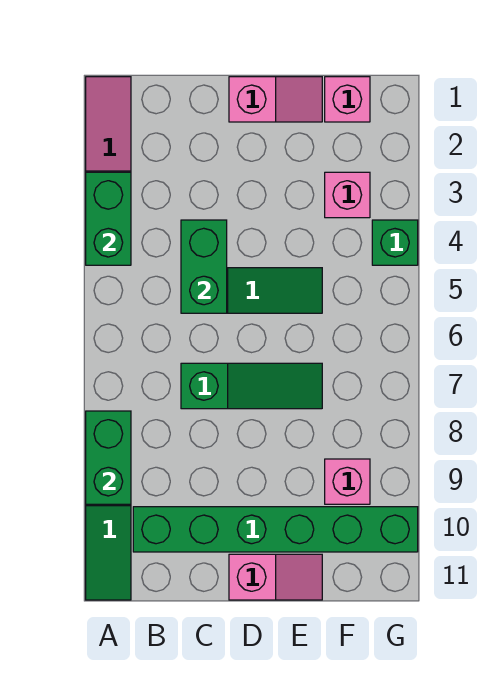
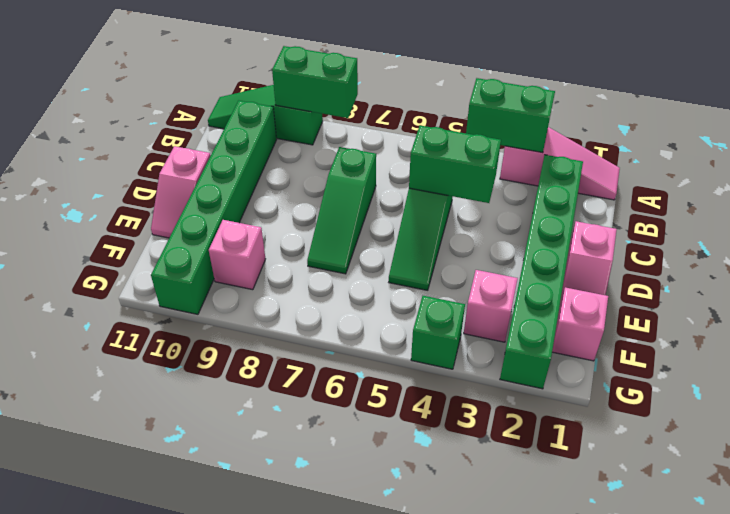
none -> green 1x6 brick [500,155,583,389]

